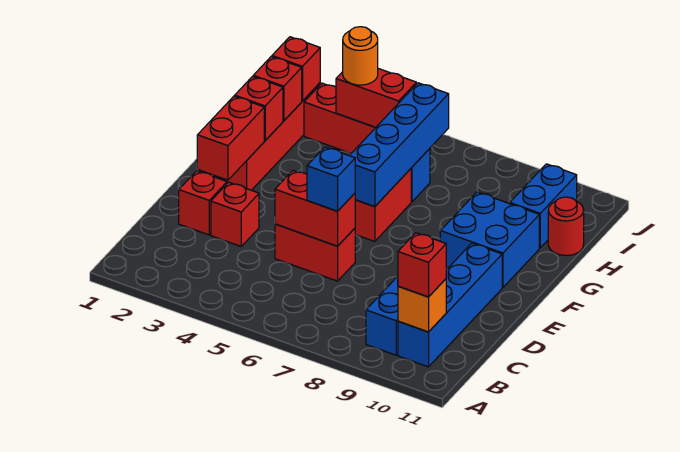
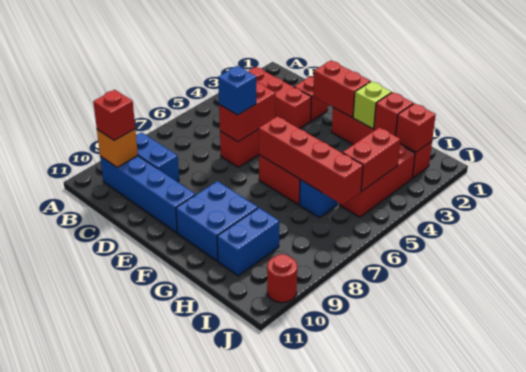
red 1x1 brick [211,182,259,246] -> red 1x3 brick [248,67,311,129]
blue 1x4 brick [350,83,449,207] -> red 1x4 brick [258,116,363,205]
red 1x1 brick [235,76,283,140] -> lime 1x1 brick [353,81,392,129]
blue 1x2 brick [510,164,577,248] -> blue 1x2 brick turned to [217,208,279,276]
red 1x1 round brick [548,197,584,256] -> red 1x1 round brick moved to [267,254,297,303]
orange 1x1 round brick [343,27,378,85] -> none

